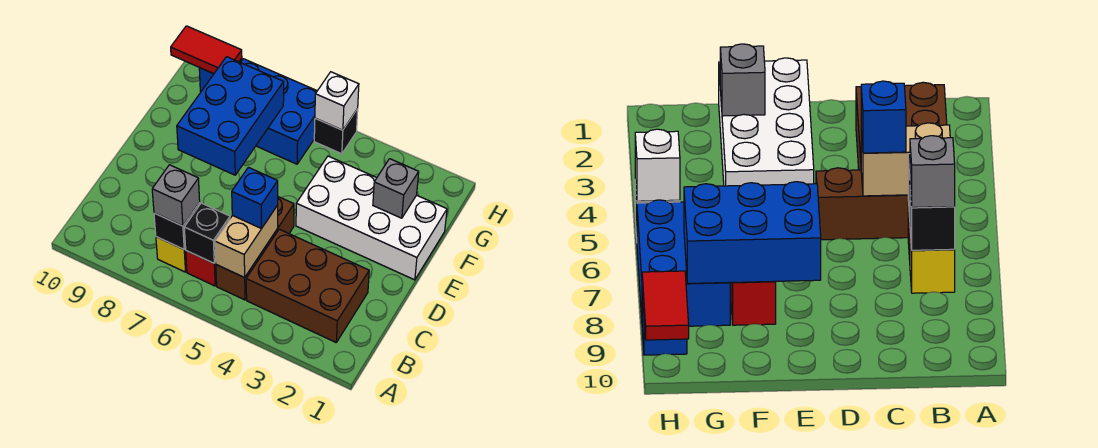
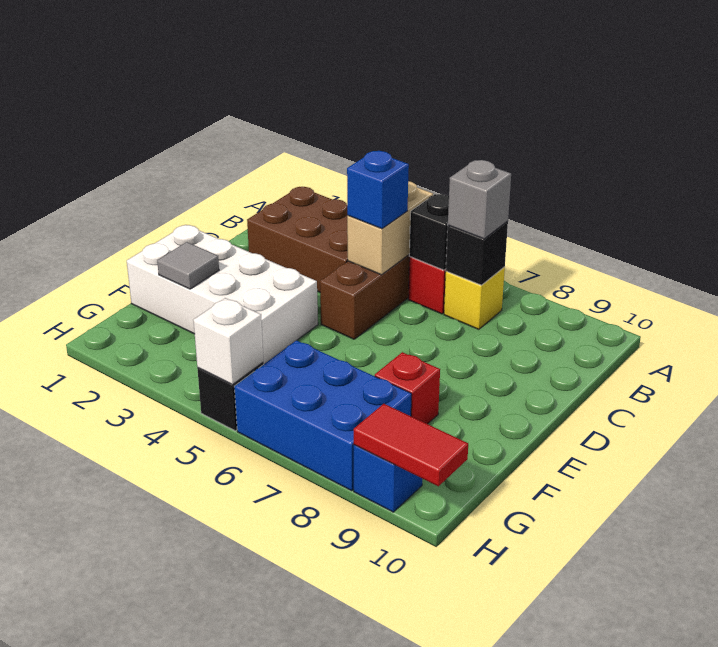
blue 2x3 brick [177,57,284,175] -> none
grey 1x1 brick [373,159,419,218] -> grey 1x1 tile [157,242,219,289]

